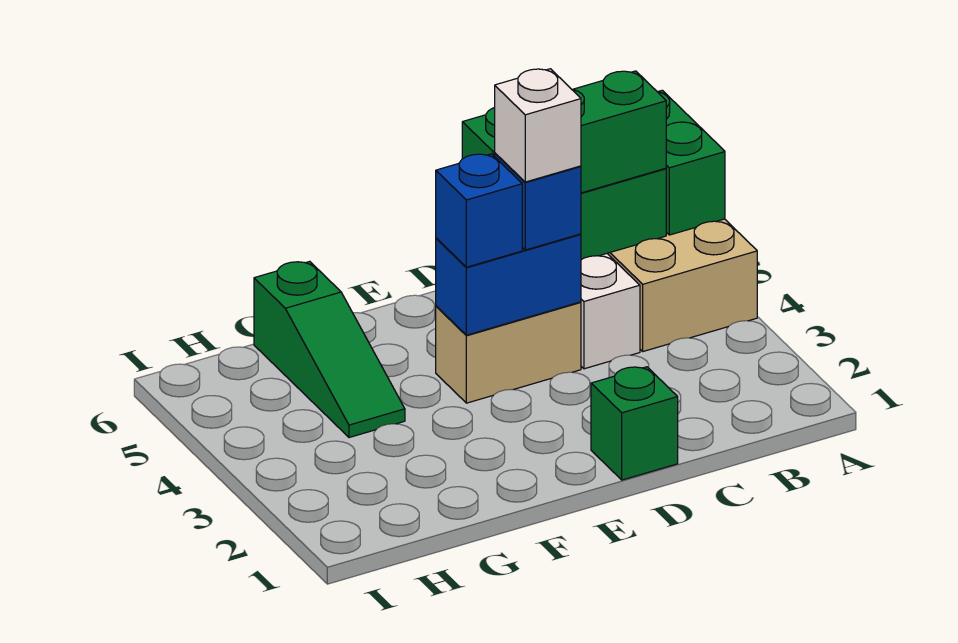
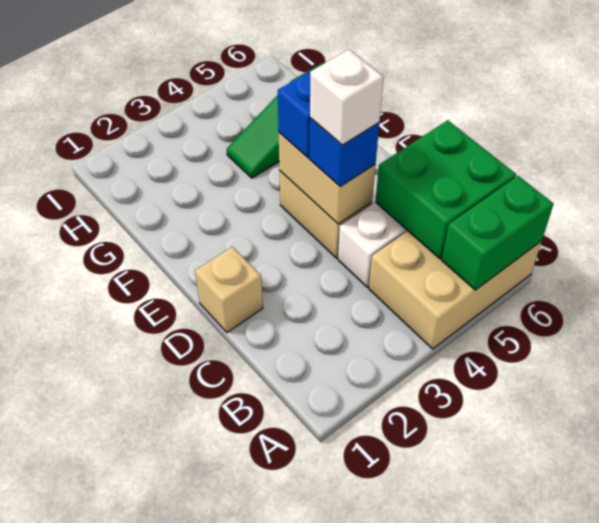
green 1x3 brick [462,71,666,193] -> none
green 1x1 brick [591,367,678,480] -> tan 1x1 brick [195,247,263,332]
blue 1x2 brick [436,234,581,335] -> tan 1x2 brick [279,133,375,224]

